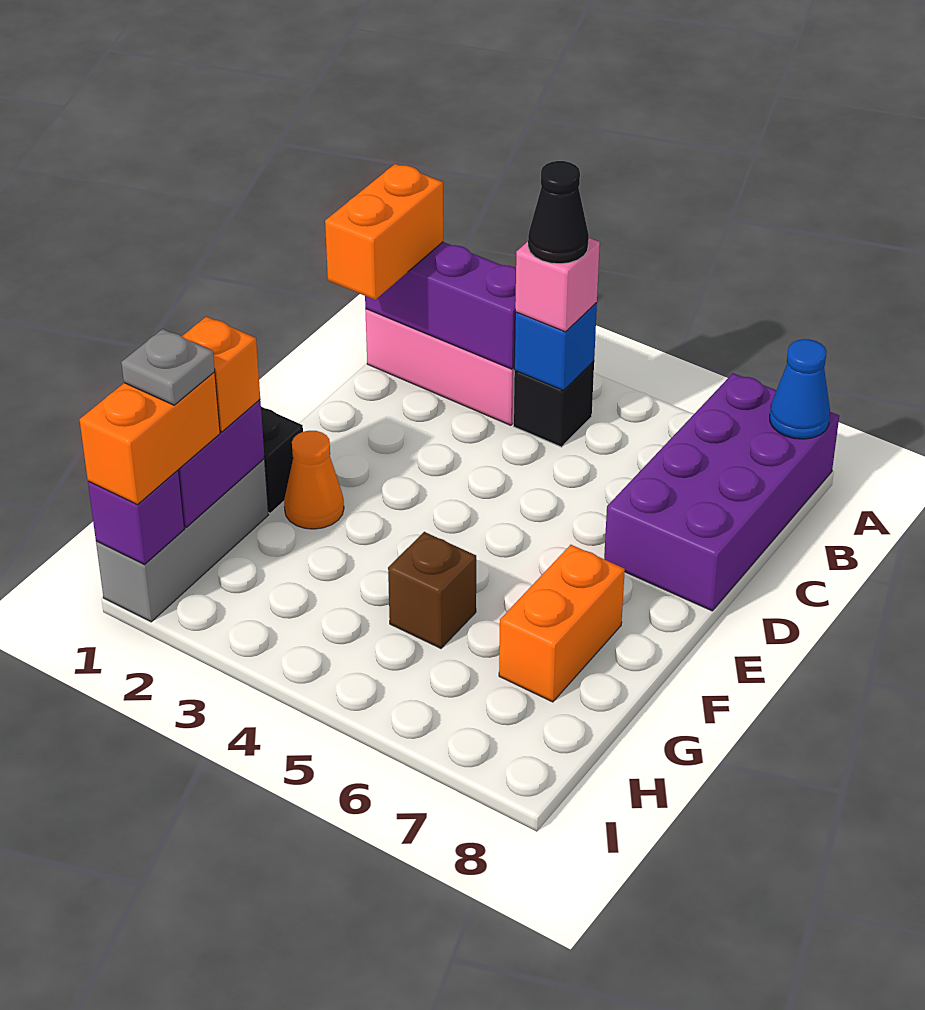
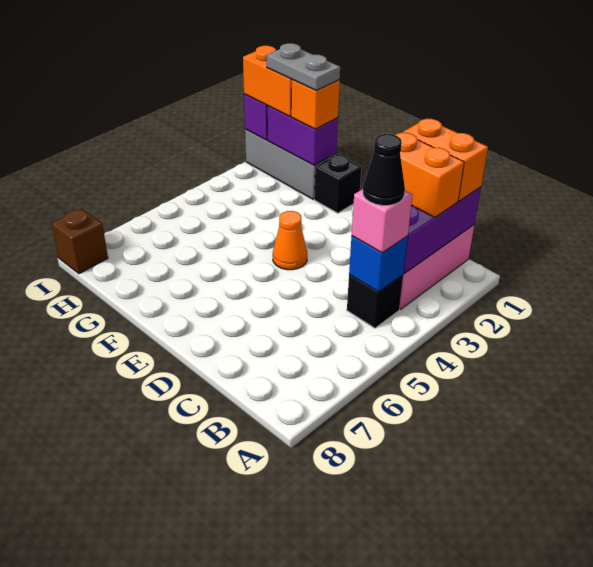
purple 2x4 brick [604,373,839,611] -> none
blue 1x1 cone [770,339,830,439] -> none
orange 1x1 cone [284,431,344,529] -> orange 1x1 cone moved to [273,211,307,270]
orange 1x2 brick [499,545,625,702] -> orange 1x2 brick moved to [396,133,464,217]
brown 1x1 brick [388,532,476,648] -> brown 1x1 brick moved to [51,209,108,274]
grey 1x1 plate [121,329,215,405] -> grey 1x2 plate [267,43,340,91]

